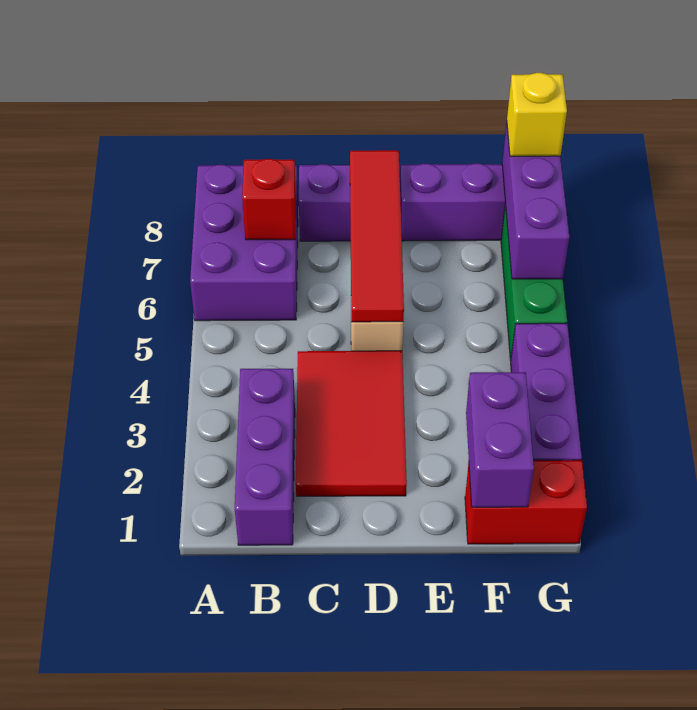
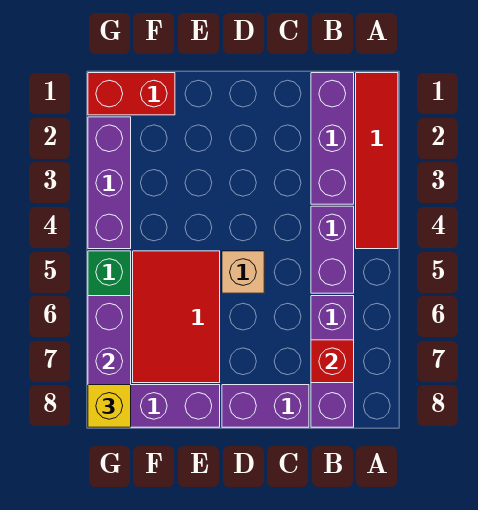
purple 2x3 brick [190,165,298,321] -> purple 1x3 brick [311,296,354,427]
red 2x3 tile [296,351,407,496] -> red 2x3 tile moved to [133,251,220,383]
red 1x4 tile [350,150,404,322] -> red 1x4 tile moved to [356,73,398,249]
purple 1x2 brick [466,372,534,507] -> purple 1x2 brick moved to [311,206,354,293]

